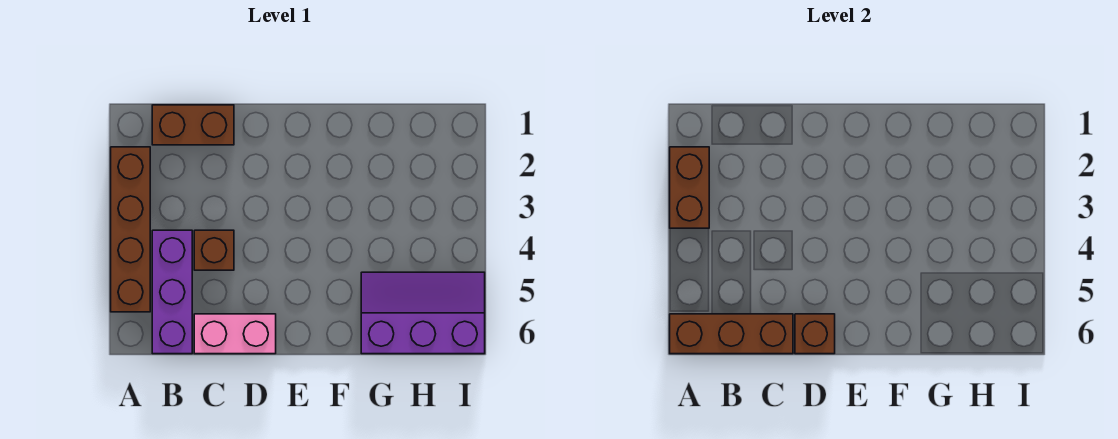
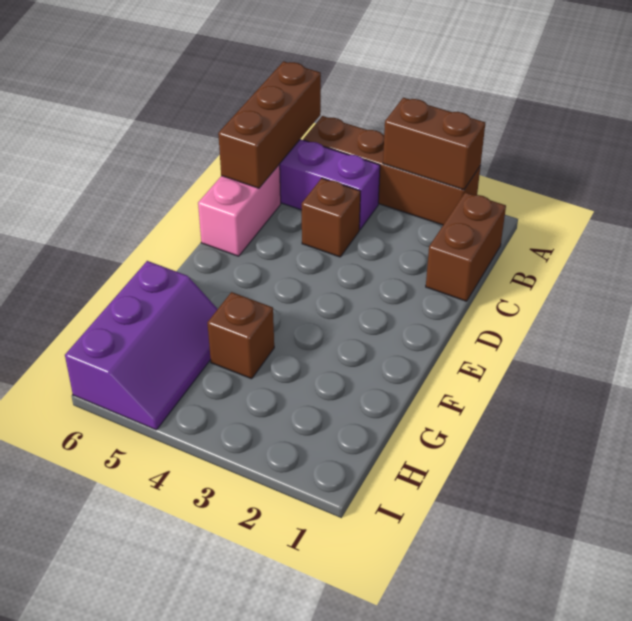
brown 1x1 brick [795,314,835,354] -> brown 1x1 brick moved to [207,292,274,379]

